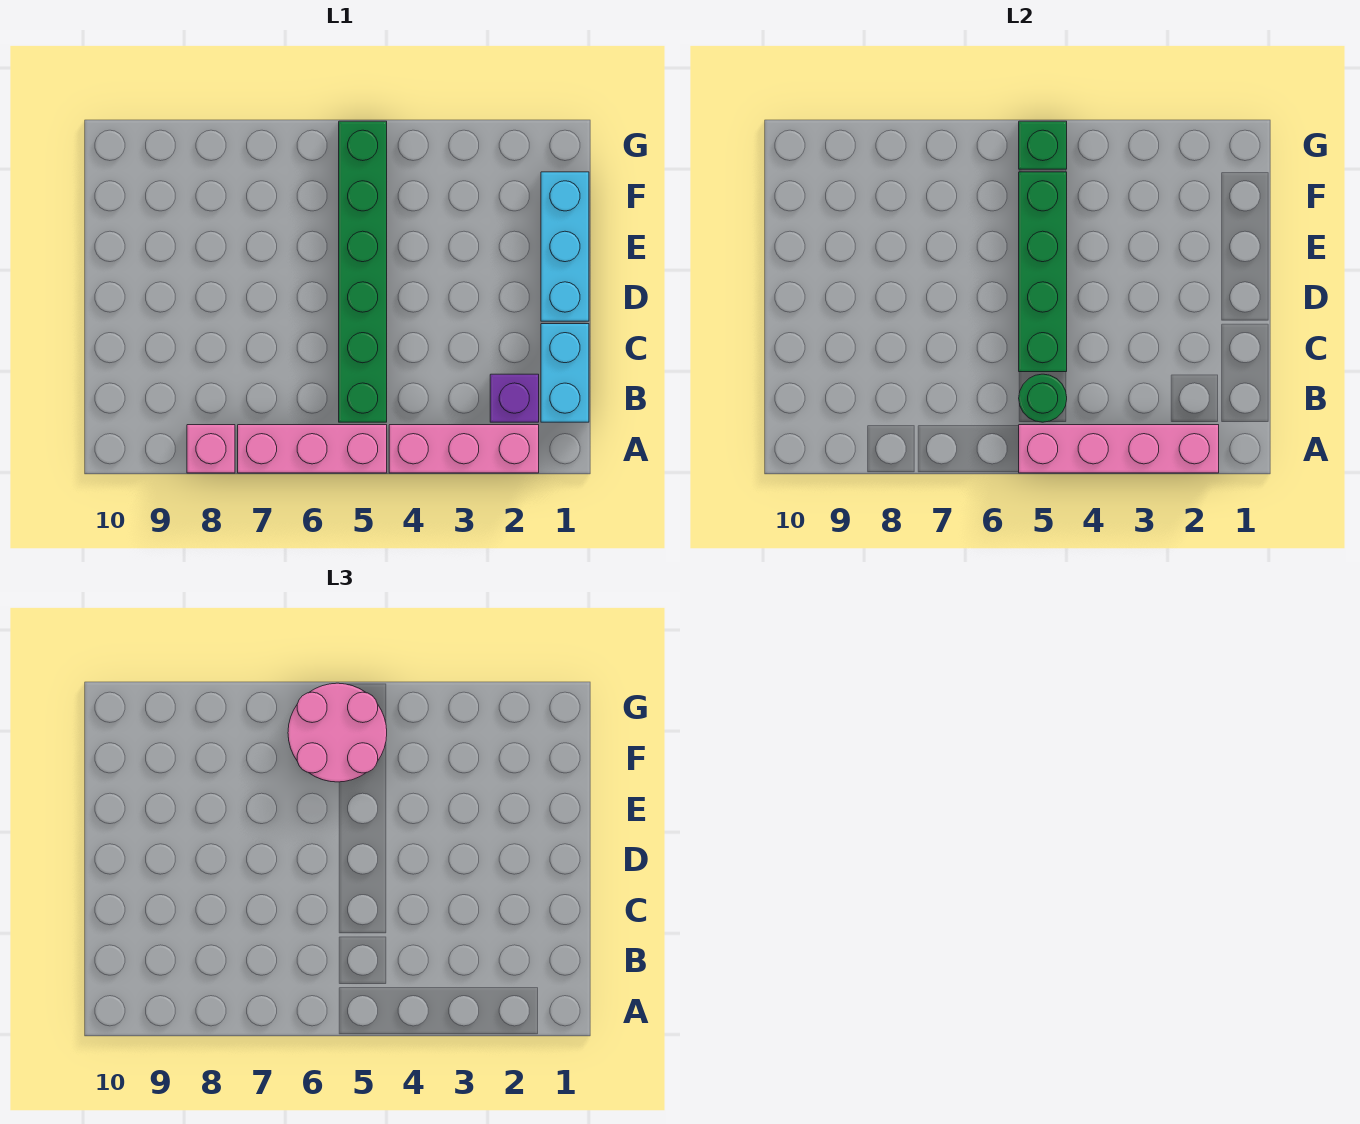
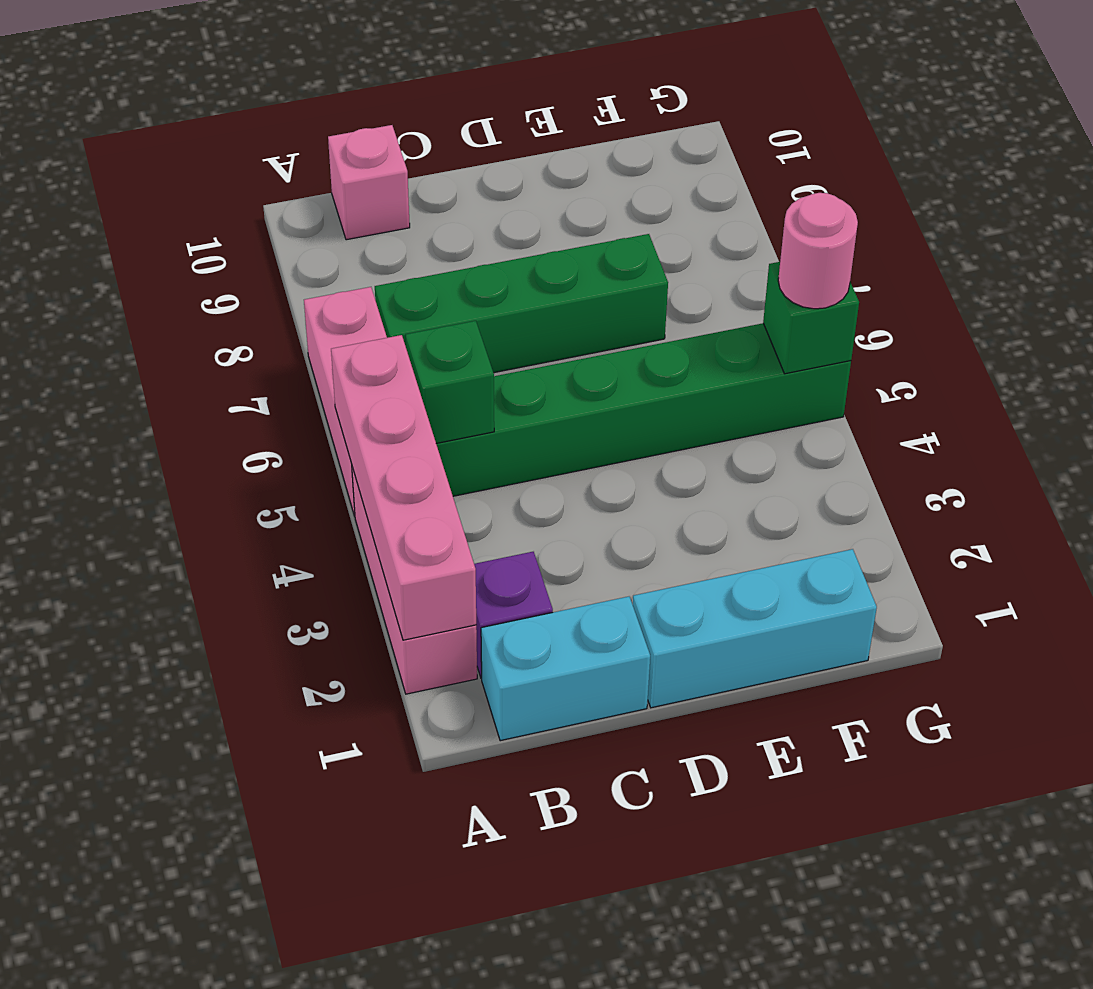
pink 1x1 brick [187,425,235,473] -> pink 1x1 brick moved to [328,125,410,240]
green 1x1 round brick [1019,374,1067,422] -> green 1x1 brick [406,321,494,443]
green 1x4 brick [1019,172,1067,372] -> green 1x4 brick moved to [375,234,668,373]
pink 2x2 round brick [288,683,387,782] -> pink 1x1 round brick [778,193,858,309]

